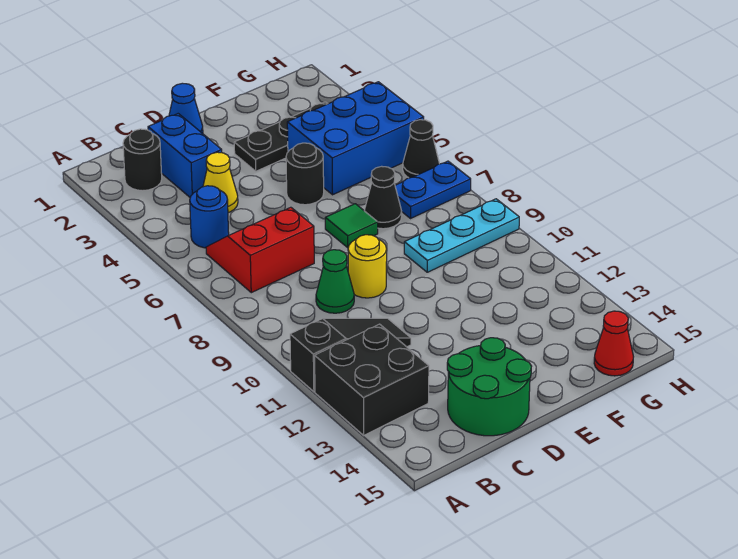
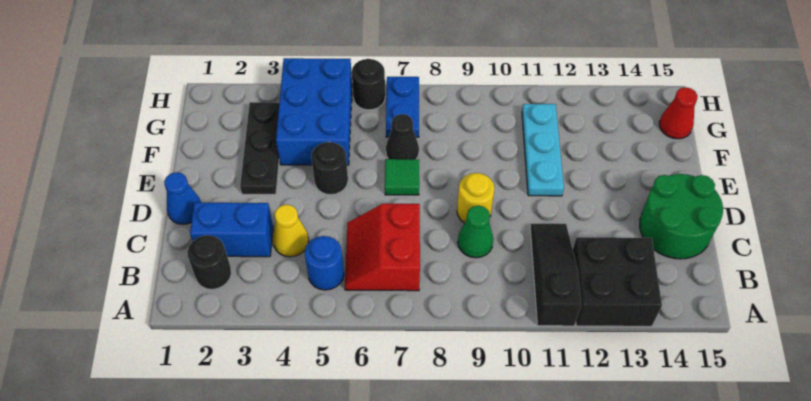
cyan 1x3 plate [404,199,519,272] -> cyan 1x3 plate moved to [522,104,564,196]
black 1x1 cone [403,120,439,178] -> black 1x1 round brick [352,59,385,110]

